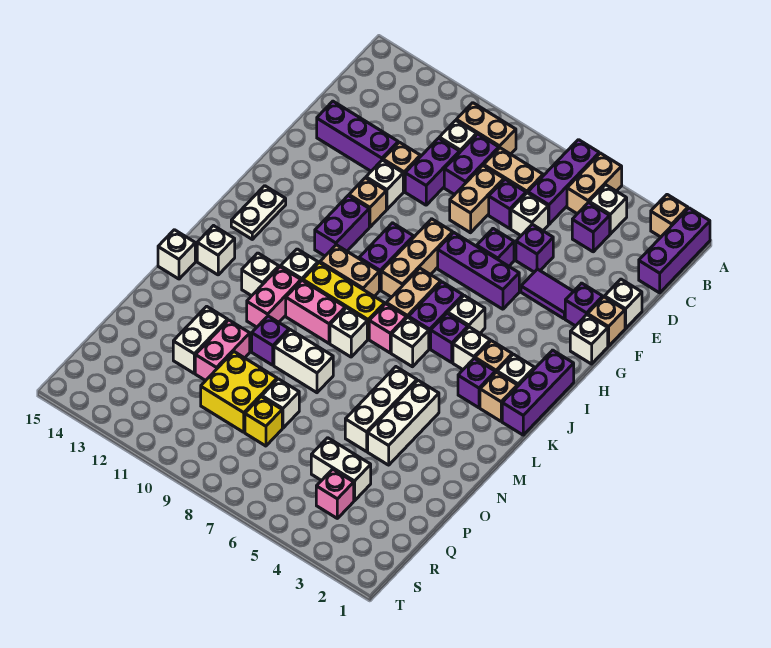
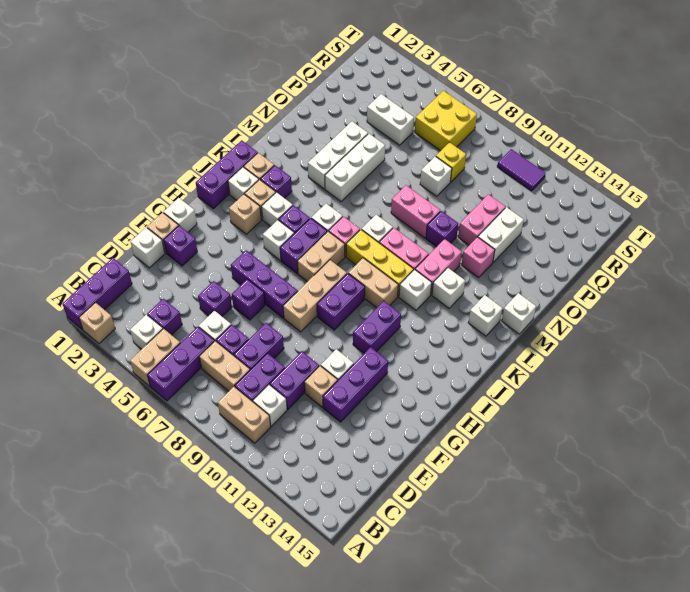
tan 1x2 brick [450,166,504,233] -> purple 1x2 brick [234,323,284,370]
purple 1x3 brick [317,101,398,171] -> purple 1x3 brick turned to [323,347,388,422]
purple 1x2 tile [521,269,573,319] -> purple 1x2 tile moved to [497,149,546,191]
tan 1x1 brick [349,178,386,227] -> tan 1x1 brick moved to [229,194,261,234]
white 1x2 plate [231,186,286,239] -> none
white 1x2 brick [274,330,333,393] -> pink 1x2 brick [391,185,440,238]
yellow 2x2 brick [201,352,277,432] -> yellow 2x2 brick moved to [415,91,477,151]
pink 1x1 brick [316,469,354,518] -> pink 1x1 brick moved to [462,237,495,278]

